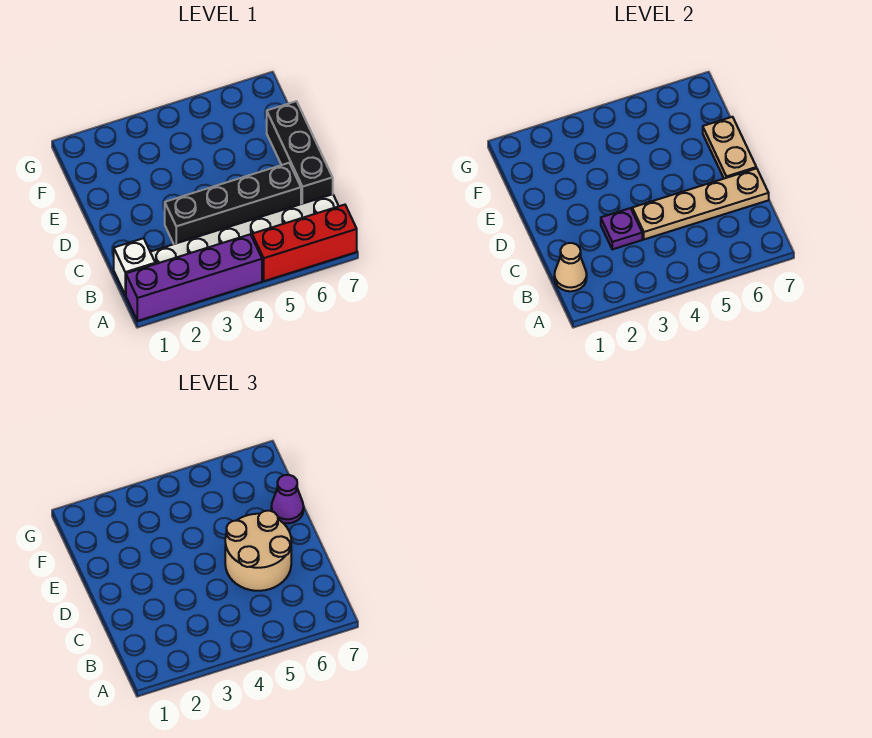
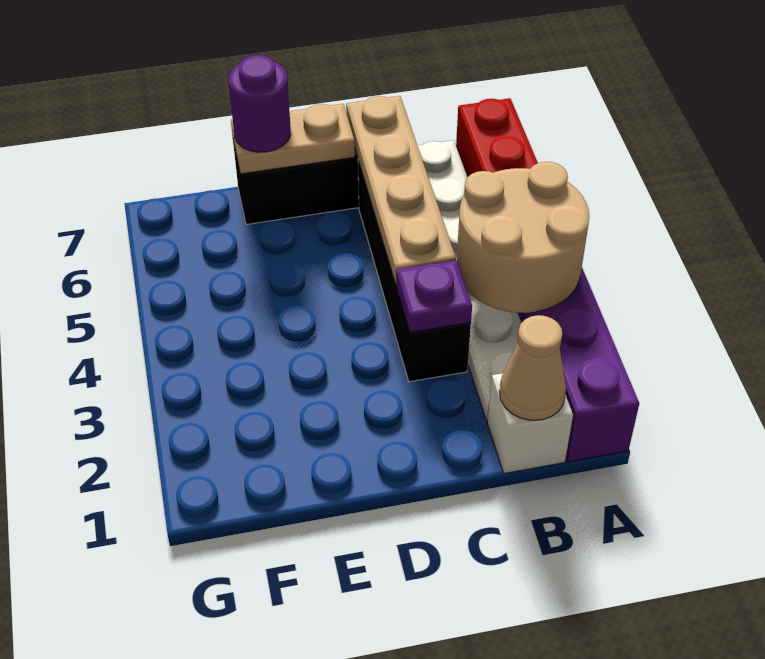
tan 2x2 round brick [225,511,291,591] -> tan 2x2 round brick moved to [457,162,589,313]
purple 1x1 cone [271,475,304,523] -> purple 1x1 round brick [229,55,291,152]

